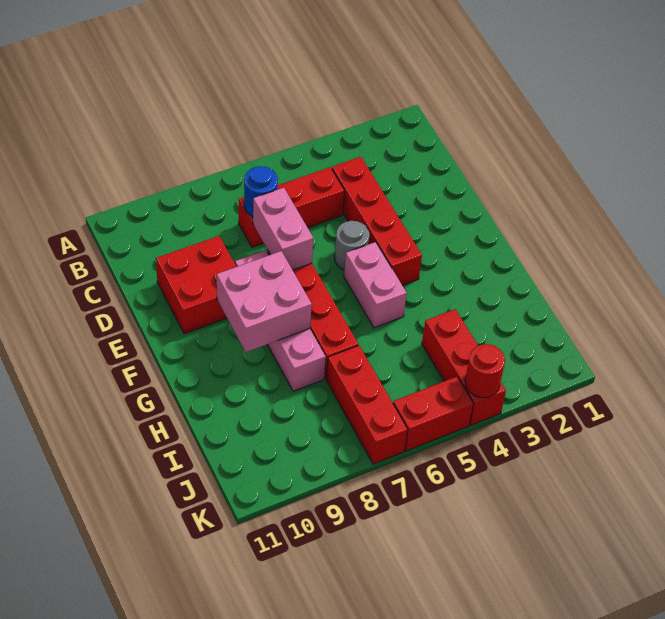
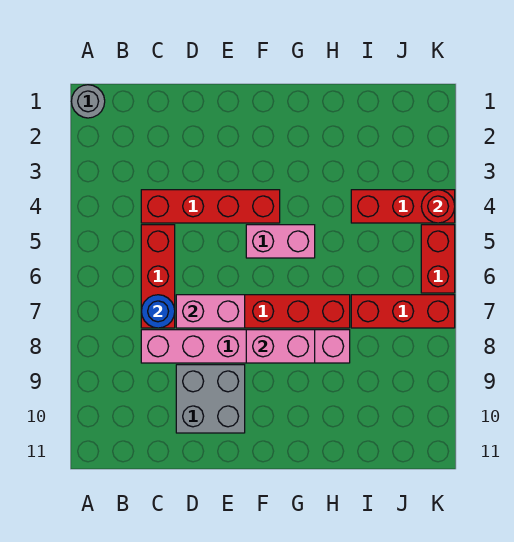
red 2x2 brick [156,236,236,334] -> grey 2x2 brick [176,365,245,433]
grey 1x1 round brick [335,221,369,270] -> grey 1x1 round brick moved to [71,85,105,118]
pink 1x4 brick [235,250,326,391] -> pink 1x6 brick [141,330,350,363]
pink 2x2 brick [217,251,312,352] -> pink 1x2 brick [246,330,315,363]

